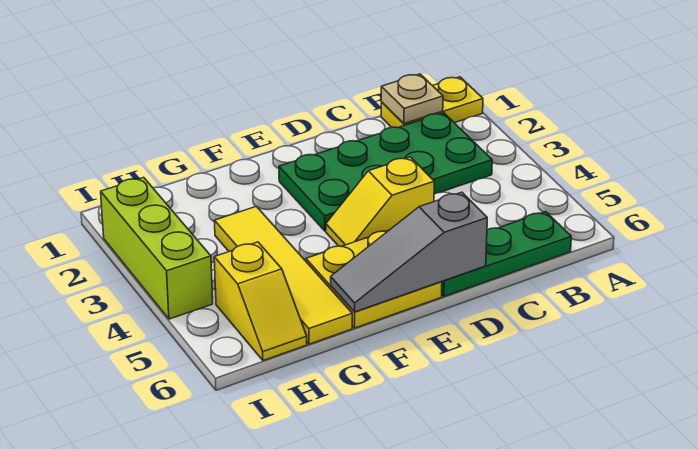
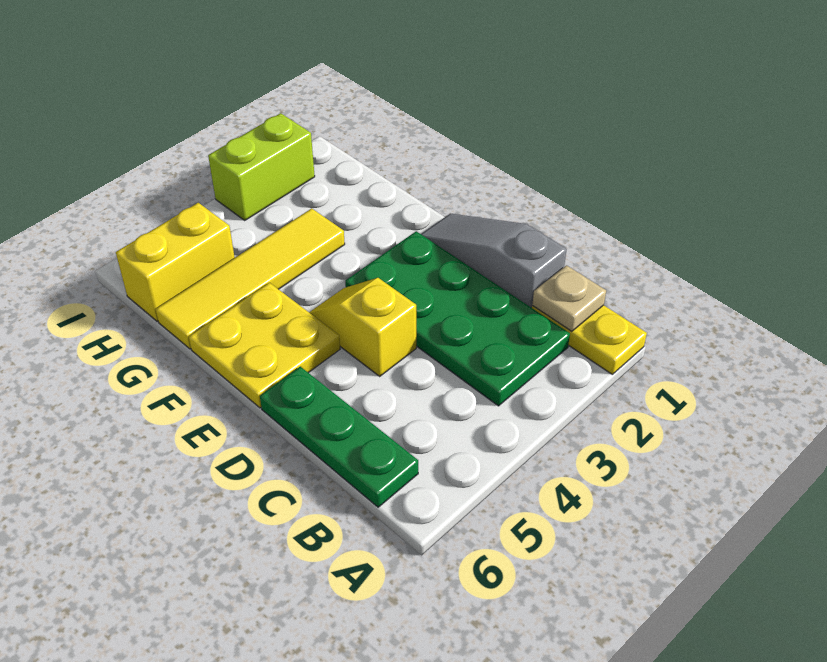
grey 1x3 slope [331,192,487,312] -> grey 1x3 slope moved to [421,214,567,308]
yellow 1x2 slope [214,242,307,361] -> yellow 1x2 brick [116,203,235,321]
lime 1x3 brick [101,177,213,319] -> lime 1x2 brick [208,113,315,220]

